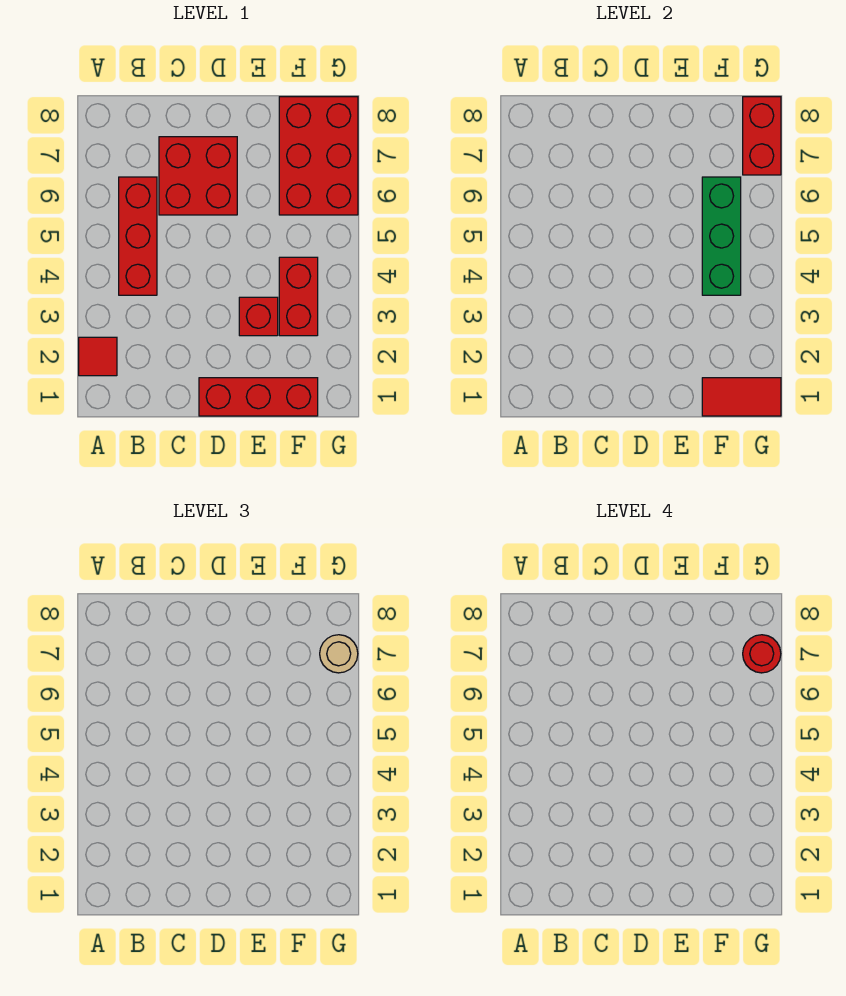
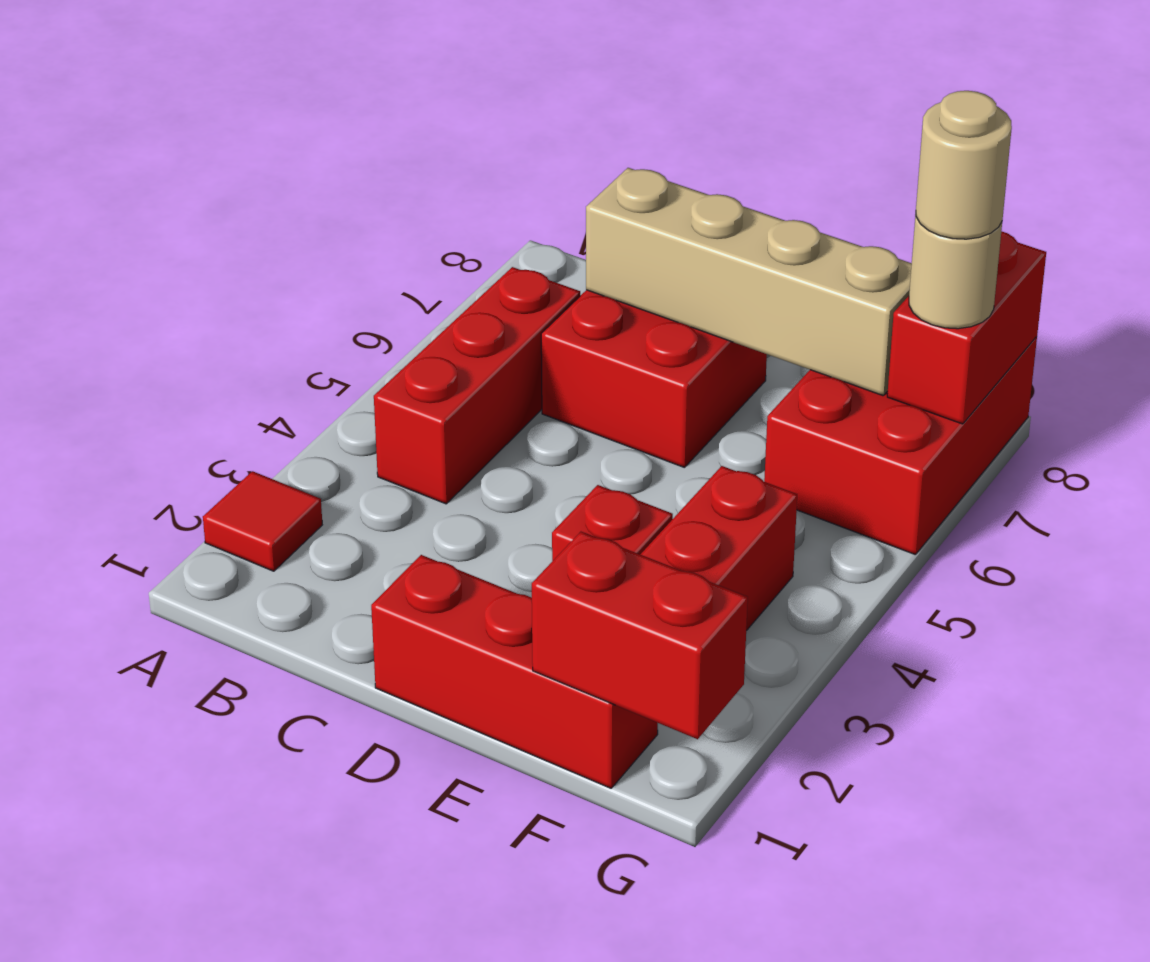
none -> tan 1x4 brick [586,168,912,396]
red 1x2 tile [702,378,781,416] -> red 1x2 brick [532,532,748,739]
green 1x3 brick [702,177,741,295] -> none
red 1x1 round brick [743,635,781,673] -> tan 1x1 round brick [916,91,1012,239]

